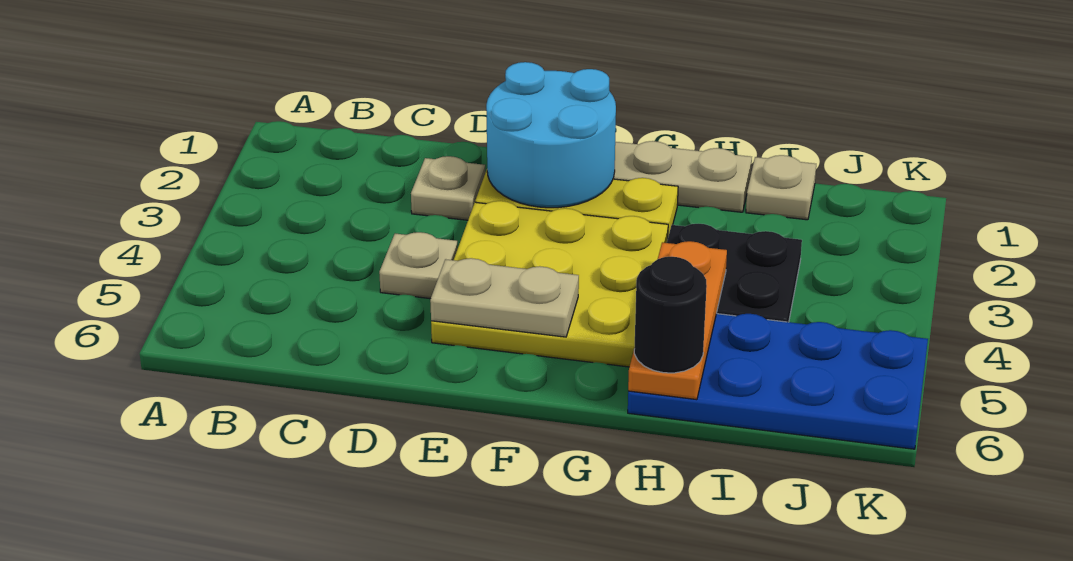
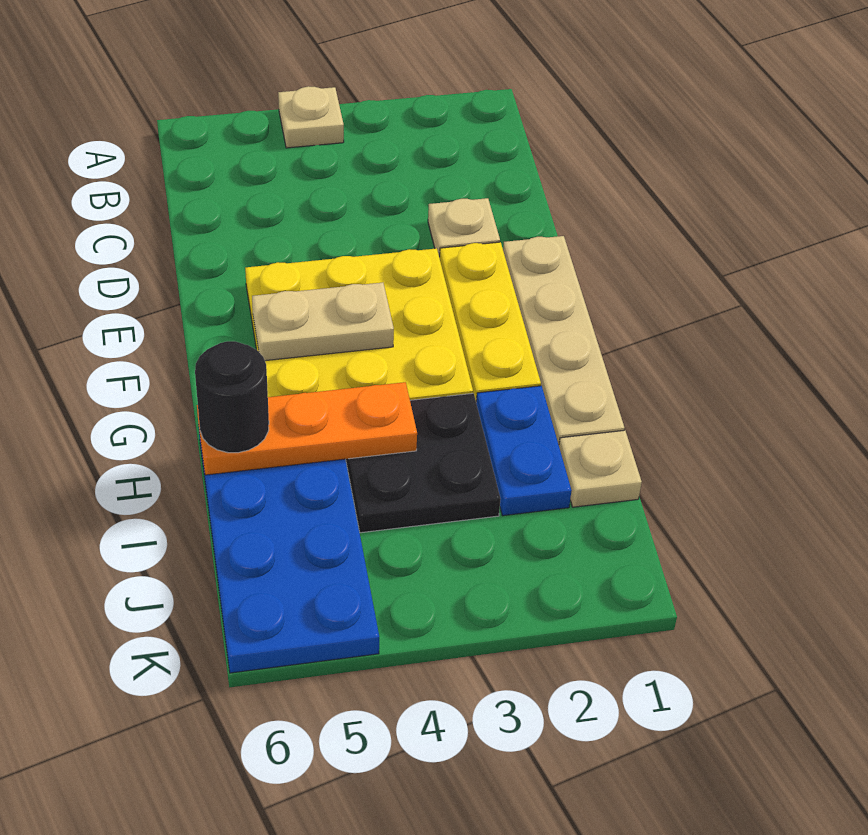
tan 1x1 plate [379,232,458,299] -> tan 1x1 plate moved to [278,86,344,148]
cyan 2x2 round brick [486,62,616,208] -> none
tan 1x2 plate [430,258,579,337] -> tan 1x2 plate turned to [252,283,394,361]
none -> blue 1x2 plate [476,386,572,516]

